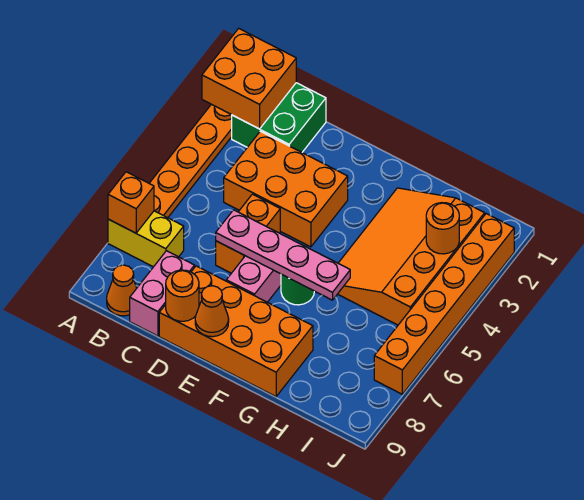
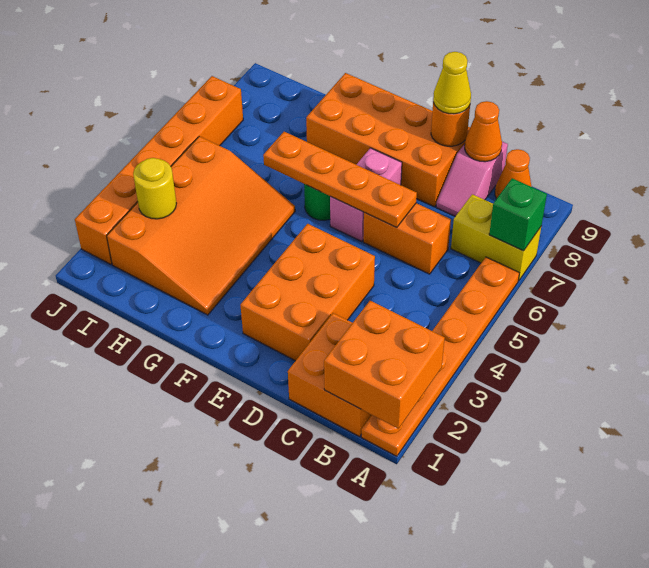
orange 1x1 brick [108,172,154,233] -> green 1x1 brick [489,178,547,251]
green 2x2 brick [232,83,326,152] -> orange 2x2 brick [288,313,371,437]
orange 2x3 brick [224,131,348,247] -> orange 2x3 brick turned to [240,224,375,361]
pink 1x2 brick [130,251,195,336] -> pink 1x2 slope [436,142,508,216]
orange 1x2 brick [216,194,280,273] -> orange 1x2 brick turned to [363,203,451,274]
pink 1x4 plate [216,210,350,300] -> orange 1x4 plate [263,132,417,228]
none -> yellow 1x1 cone [433,52,471,114]
orange 1x1 cone [195,286,229,337] -> orange 1x1 cone moved to [465,101,502,162]
orange 1x1 round brick [426,203,459,254] -> yellow 1x1 round brick [133,158,176,219]

